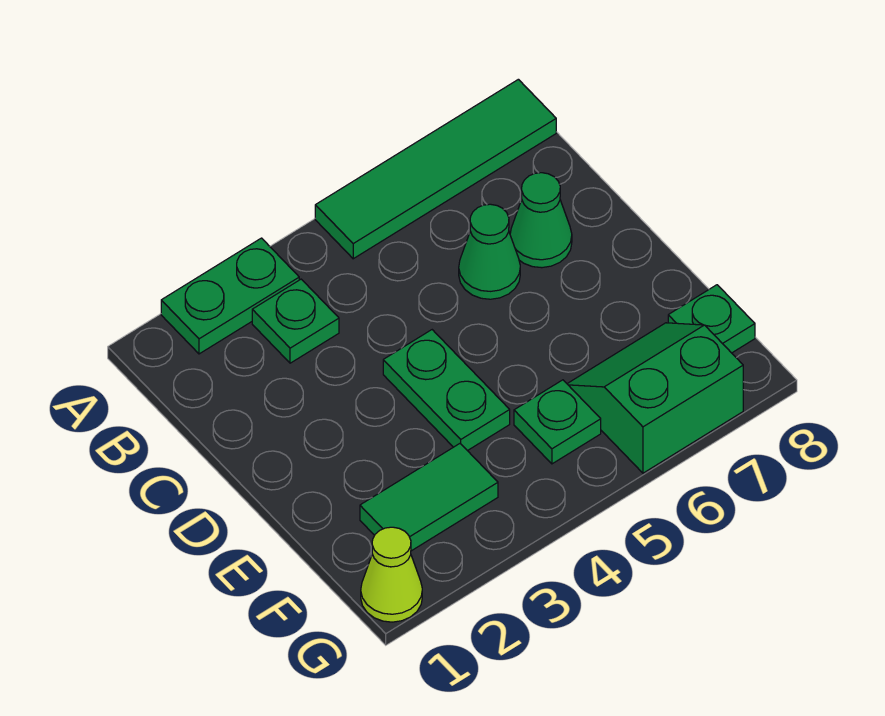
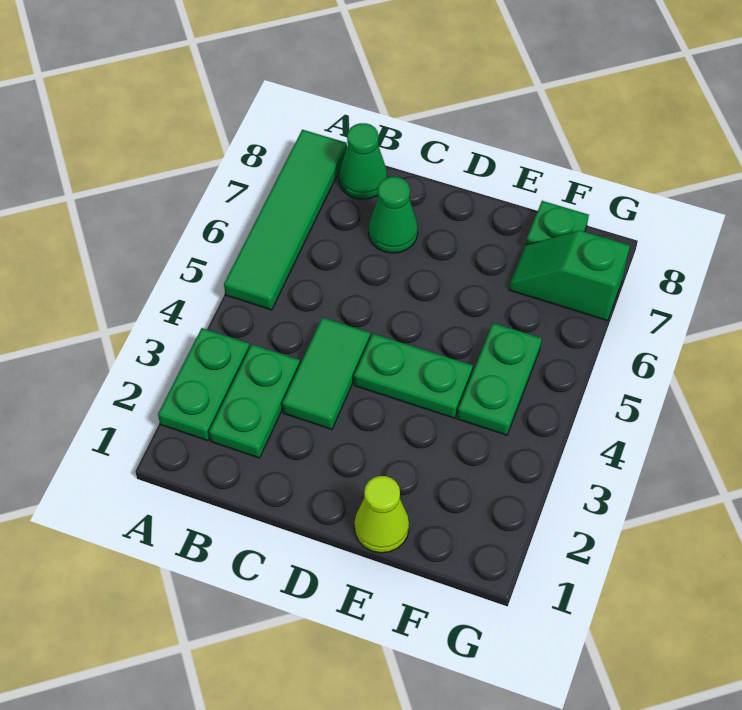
green 1x1 plate [252,279,339,363] -> green 1x2 plate [209,344,300,458]
green 1x1 cone [459,204,520,299] -> green 1x1 cone moved to [339,123,387,199]
green 1x2 tile [360,444,498,551] -> green 1x2 tile moved to [282,317,370,429]
green 1x1 plate [514,380,601,464] -> green 1x2 plate [457,323,542,435]
green 2x2 slope [567,323,743,473] -> green 1x2 slope [509,230,630,321]
lime 1x1 cone [361,527,422,622] -> lime 1x1 cone moved to [354,476,409,553]

